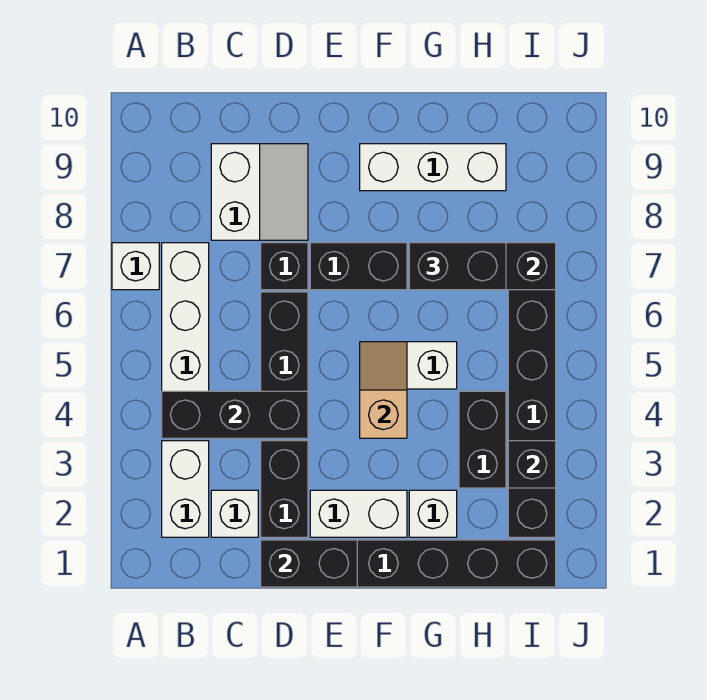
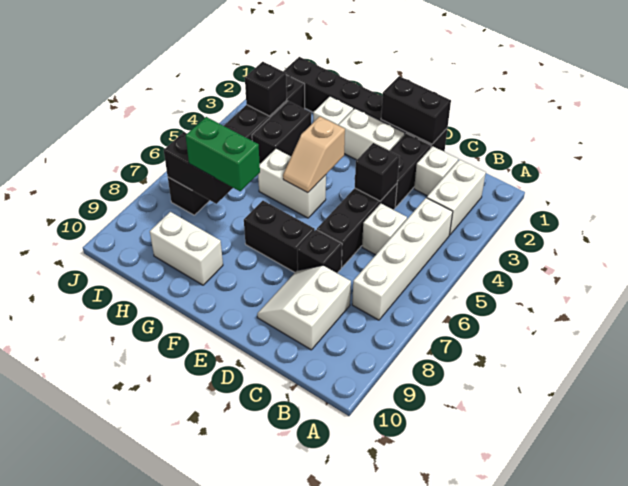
white 1x1 brick [112,243,159,290] -> white 1x1 brick moved to [362,204,407,255]
black 1x3 brick [162,391,308,438] -> black 1x1 brick [355,143,400,201]
white 1x3 brick [360,144,506,191] -> white 1x2 brick [150,212,223,285]
black 1x2 brick [409,243,506,290] -> green 1x2 brick [185,117,260,191]

